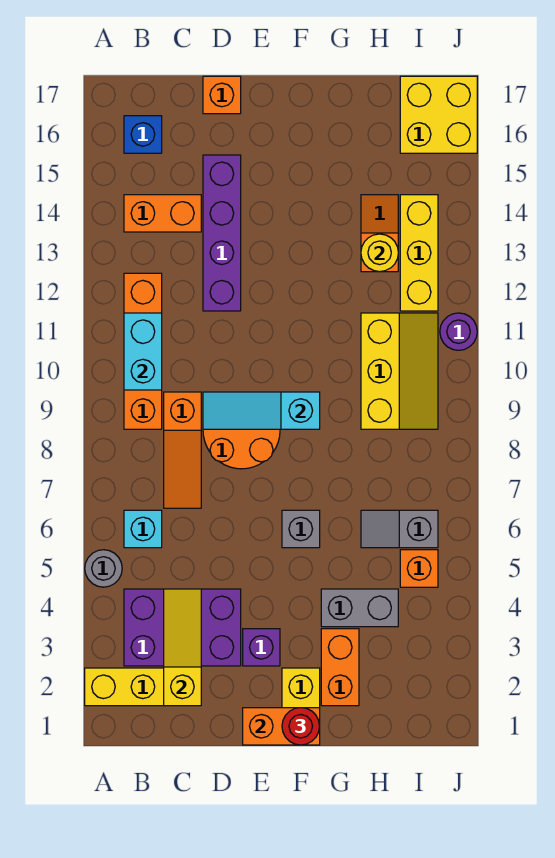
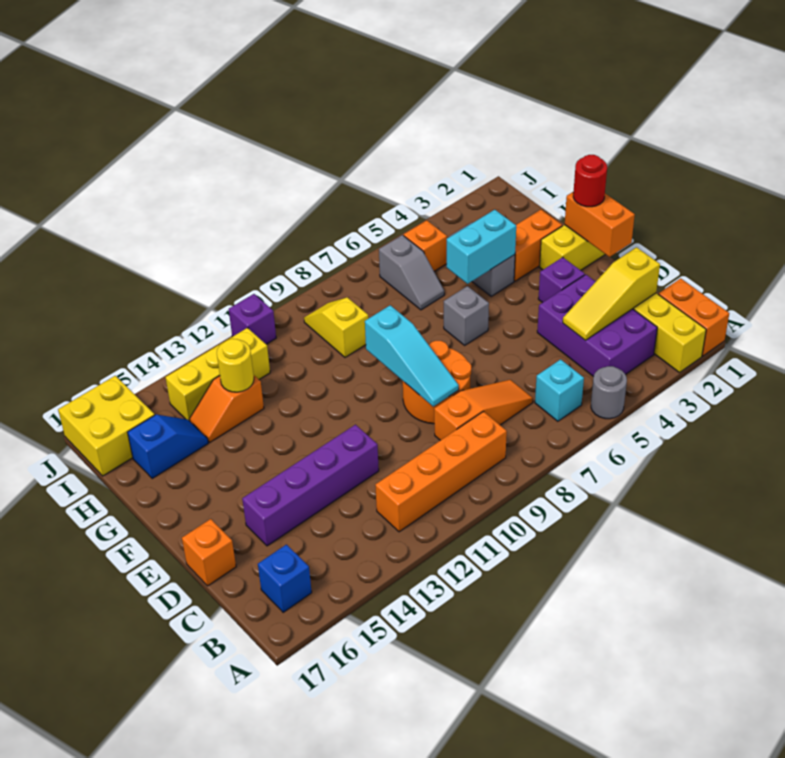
cyan 1x2 brick [124,313,162,390] -> cyan 1x2 brick moved to [447,210,516,284]
orange 1x2 brick [124,195,201,232] -> orange 1x2 brick moved to [658,278,729,356]
yellow 2x3 slope [361,313,438,429] -> yellow 1x2 slope [304,297,368,357]
none -> blue 1x2 slope [127,415,208,478]
purple 1x1 round brick [440,313,477,350] -> purple 1x1 brick [229,294,276,344]

